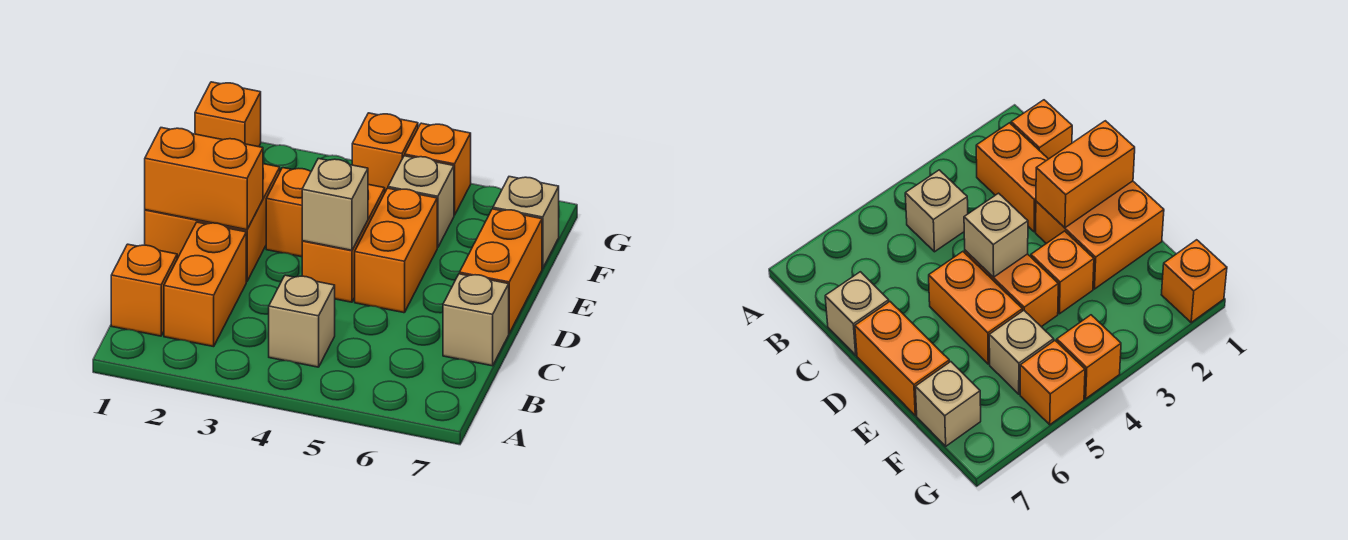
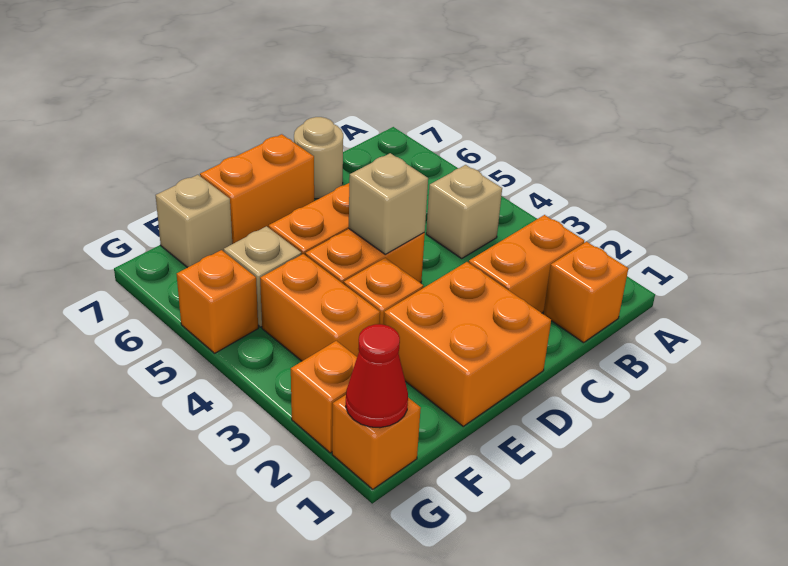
tan 1x1 brick [443,274,509,366] -> tan 1x1 round brick [294,117,343,199]
orange 1x2 brick [145,128,263,230] -> orange 1x2 brick moved to [260,254,380,361]
none -> red 1x1 cone [346,324,408,428]
orange 1x1 brick [352,113,418,192] -> orange 1x1 brick moved to [291,341,357,453]

